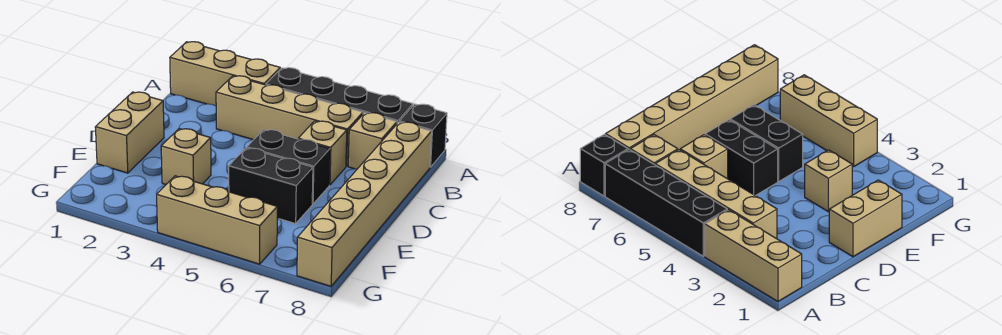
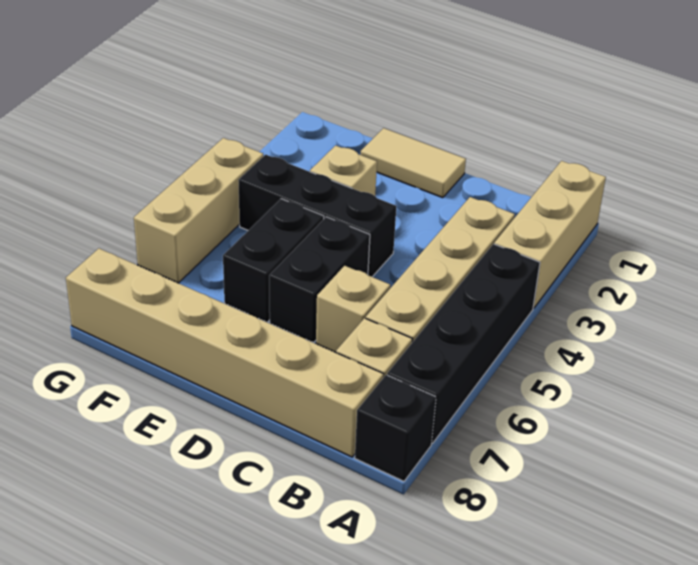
tan 1x2 brick [95,92,164,173] -> tan 1x2 tile [361,128,466,198]
none -> black 1x3 brick [238,154,396,277]

